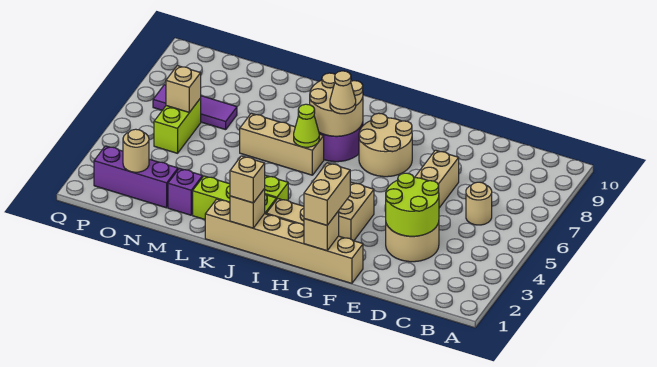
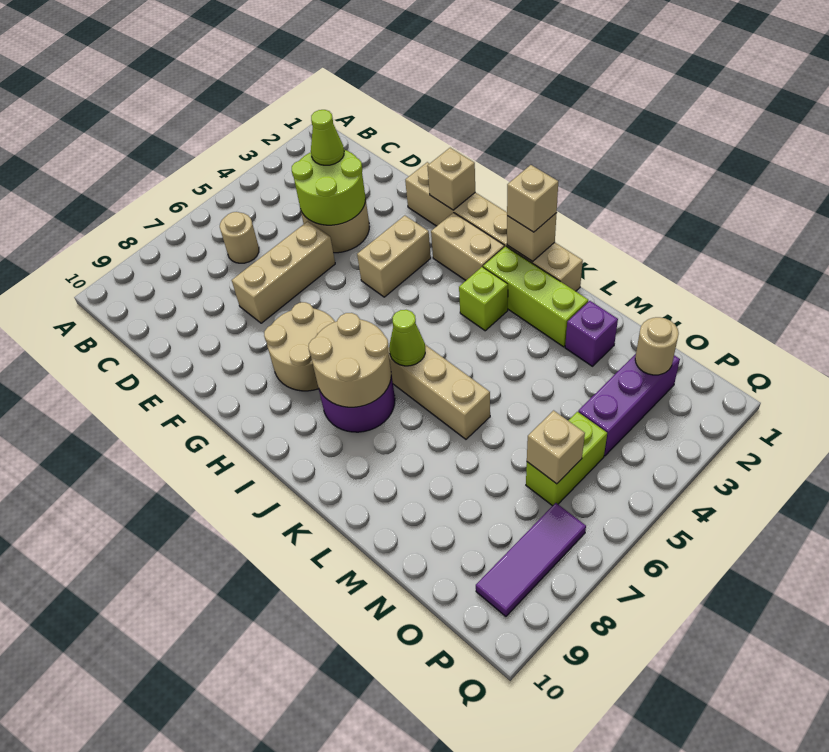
none -> lime 1x1 cone [311,110,344,165]
tan 1x2 brick [304,163,350,225] -> none
tan 1x1 cone [330,71,356,114] -> none
purple 1x3 brick [94,146,178,208] -> purple 1x3 brick turned to [578,354,680,456]
purple 1x3 tile [153,85,237,130] -> purple 1x3 tile turned to [476,503,586,616]

